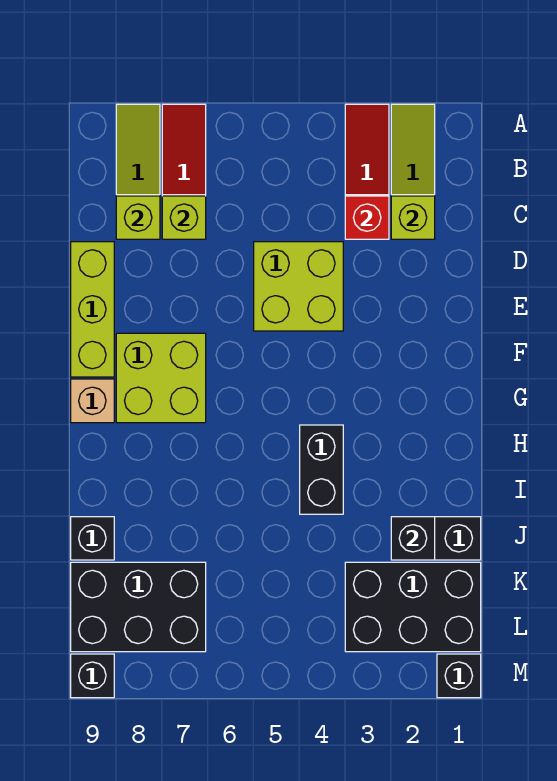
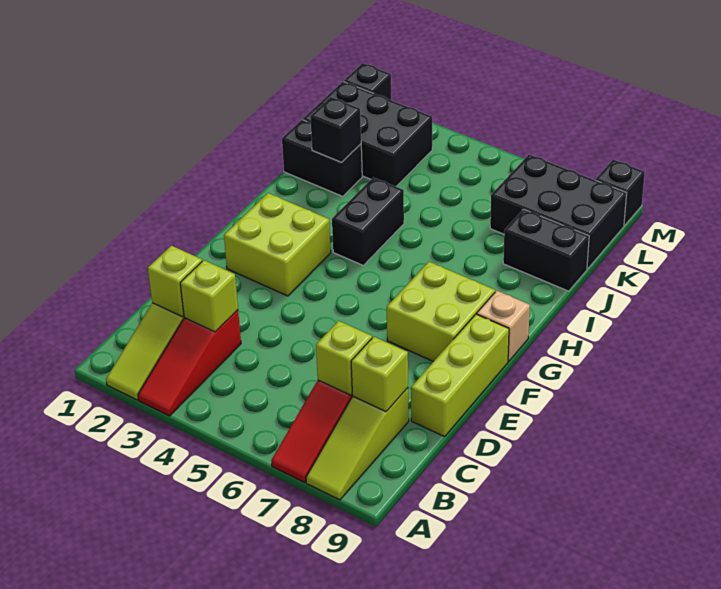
red 1x1 brick [345,196,389,239] -> lime 1x1 brick [180,260,238,332]
lime 2x2 brick [254,242,343,331] -> lime 2x2 brick moved to [224,193,331,296]
black 1x1 brick [71,517,114,560] -> black 1x2 brick [503,209,589,291]

